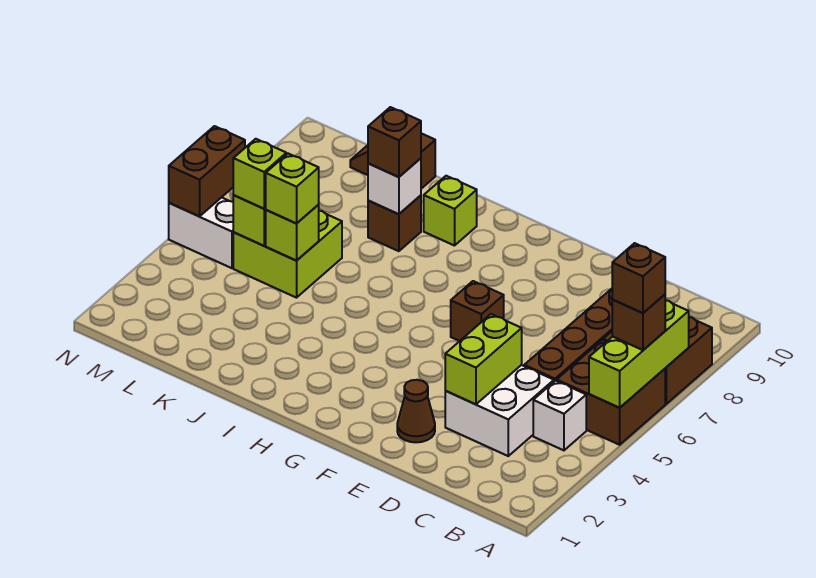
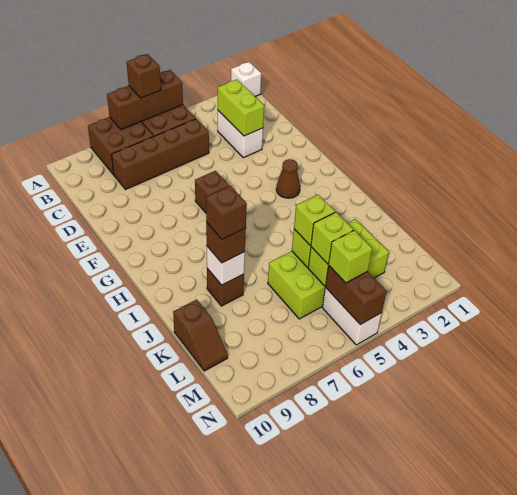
lime 1x3 brick [589,300,689,408] -> brown 1x3 brick [107,70,183,130]
brown 1x1 brick [612,243,665,313] -> brown 1x1 brick moved to [206,186,247,239]
white 1x1 brick [533,381,586,450] -> white 1x1 brick moved to [231,62,261,96]
white 2x2 brick [445,365,554,456] -> white 1x2 brick [218,111,263,158]
lime 1x2 brick [445,314,522,404] -> lime 1x2 brick turned to [218,80,264,136]
brown 1x1 cone [397,380,435,442] -> brown 1x1 cone moved to [276,159,300,198]
lime 1x1 brick [424,176,477,246] -> lime 1x1 brick moved to [329,230,372,283]
lime 2x2 brick [233,211,342,298] -> lime 2x4 brick [268,219,389,319]
brown 1x2 brick [169,126,245,216] -> brown 1x2 brick turned to [325,266,387,325]

